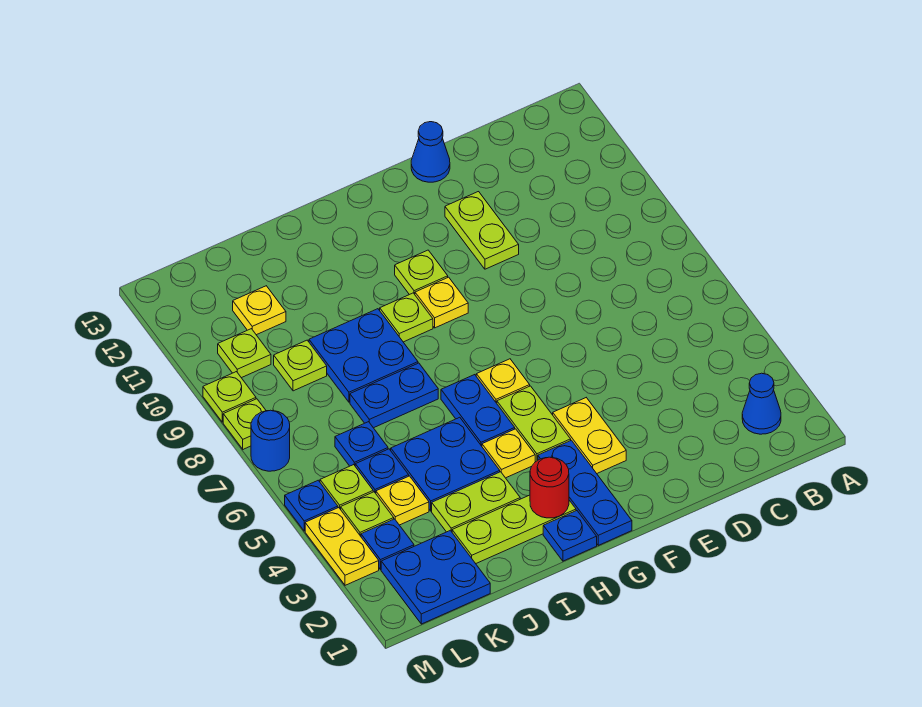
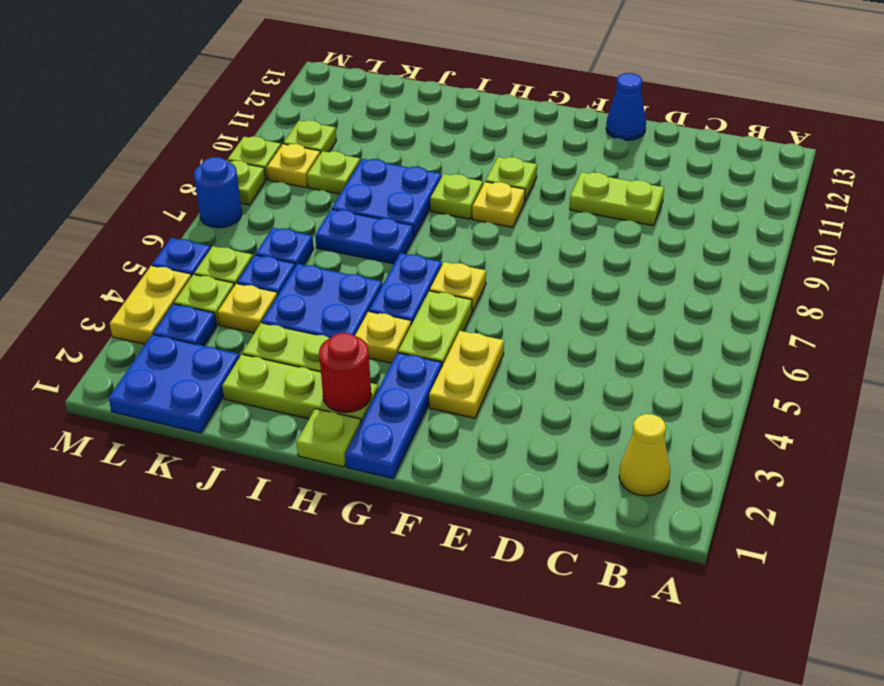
blue 1x1 cone [742,373,781,434] -> yellow 1x1 cone [619,414,670,496]
lime 1x2 plate [445,192,519,269] -> lime 1x2 plate turned to [570,172,664,226]
blue 1x1 plate [543,511,597,561] -> lime 1x1 plate [297,409,361,467]
yellow 1x1 plate [233,286,286,335] -> yellow 1x1 plate moved to [267,144,320,187]

